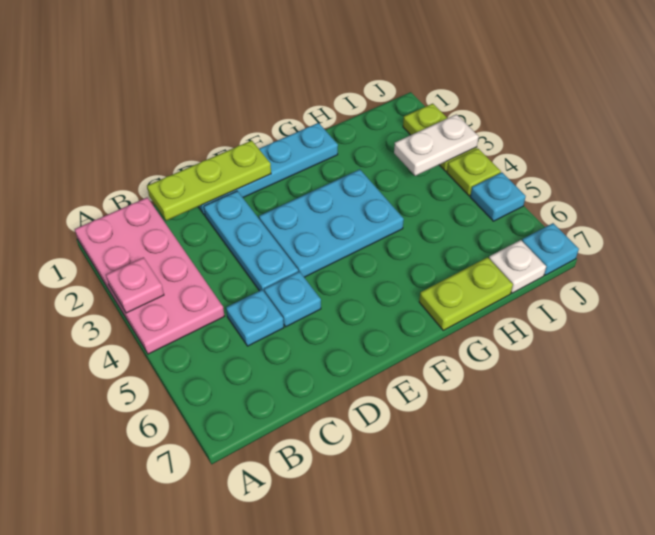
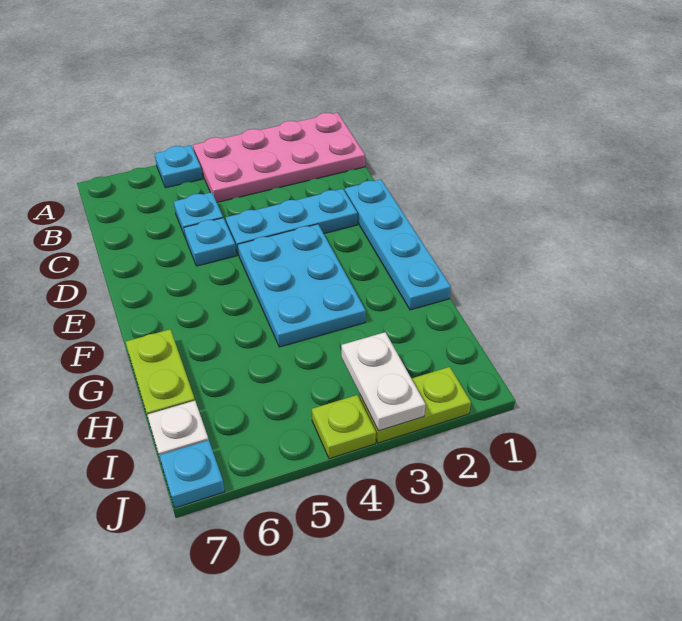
pink 1x1 plate [106,257,164,313] -> none
lime 1x3 plate [147,140,271,221] -> none
cyan 1x1 plate [470,172,526,221] -> cyan 1x1 plate moved to [155,145,202,188]

